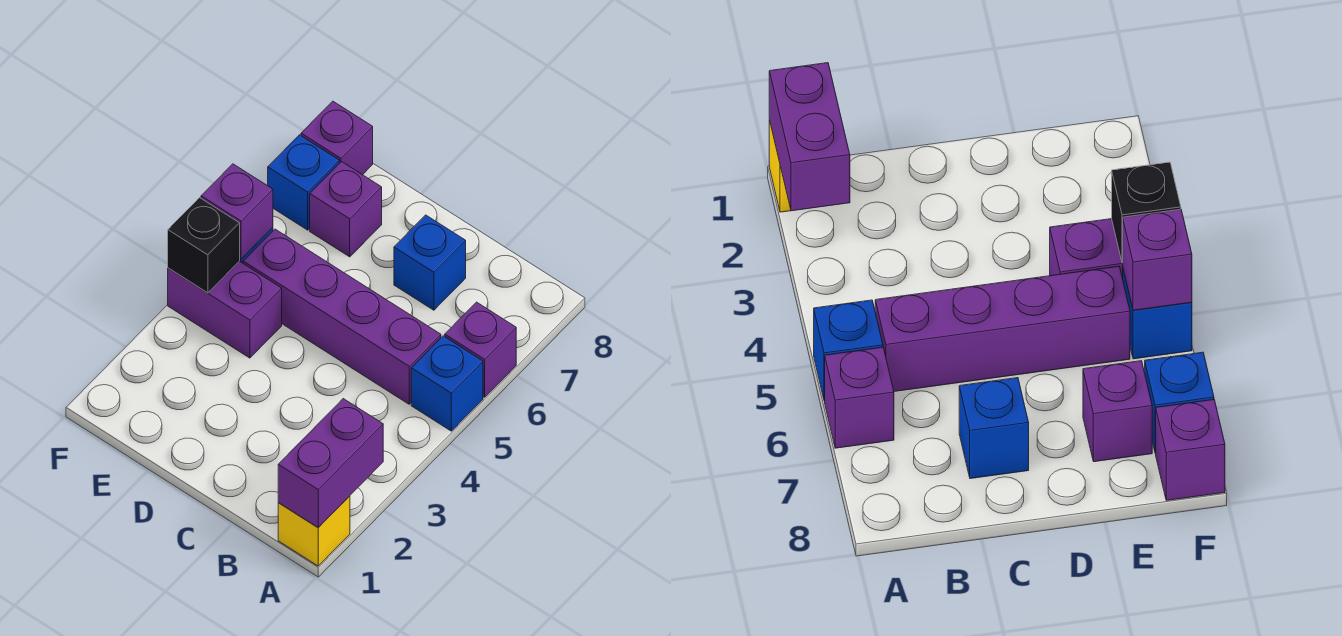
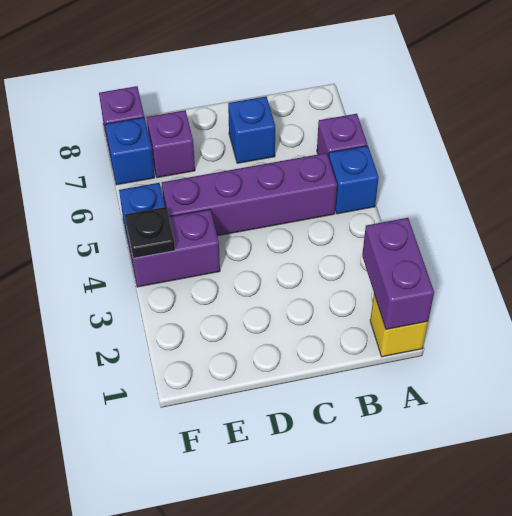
black 1x1 brick [168,198,240,293] -> black 1x1 plate [125,207,175,259]
purple 1x1 brick [201,164,273,259] -> none

